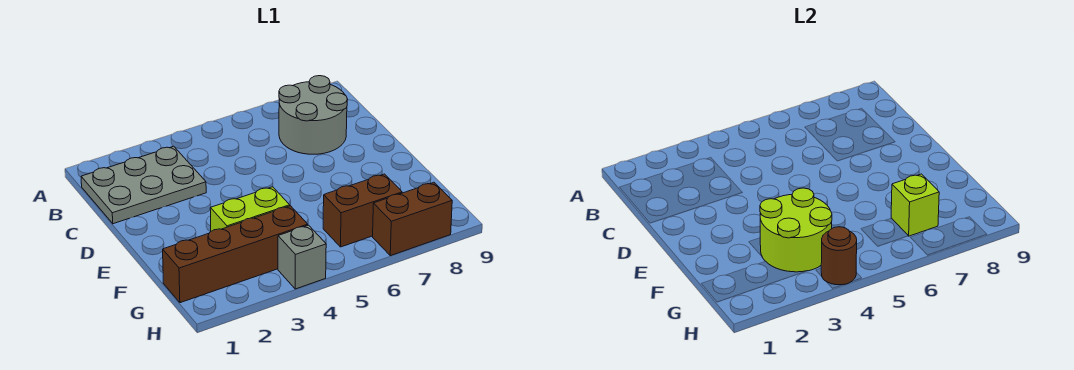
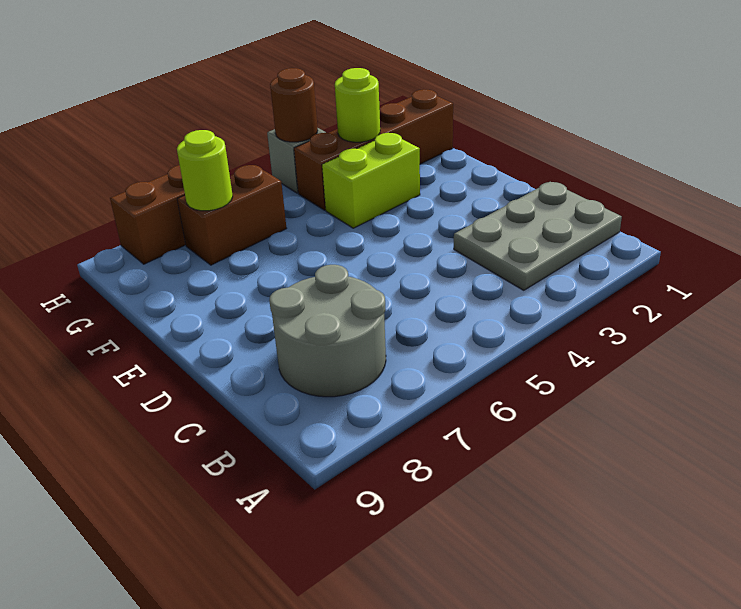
lime 2x2 round brick [760,188,832,272] -> lime 1x1 round brick [335,68,380,142]
lime 1x1 brick [891,174,939,236] -> lime 1x1 round brick [177,130,233,211]

